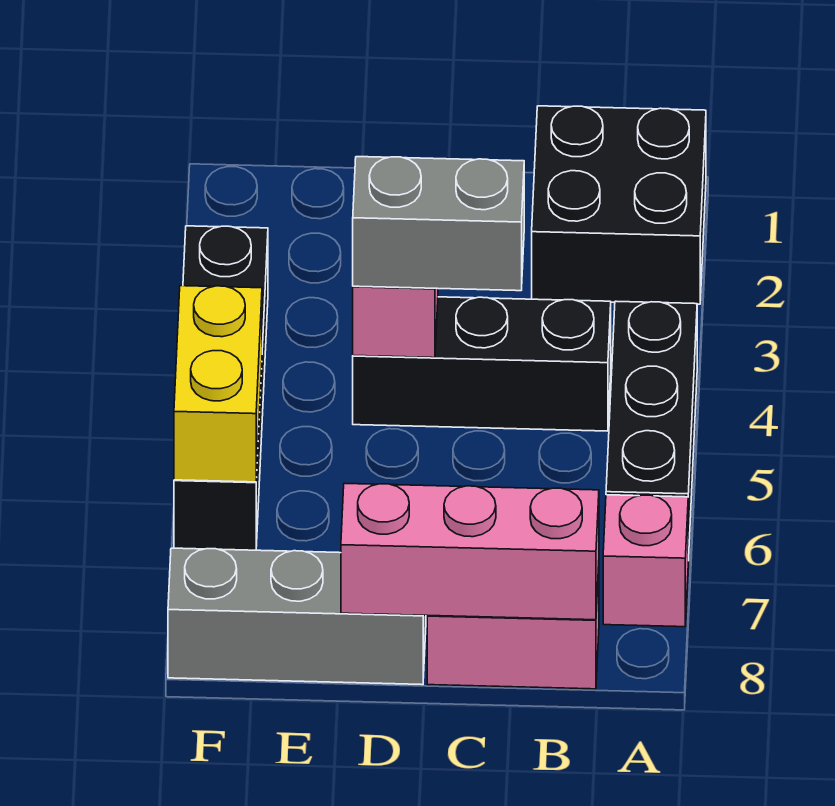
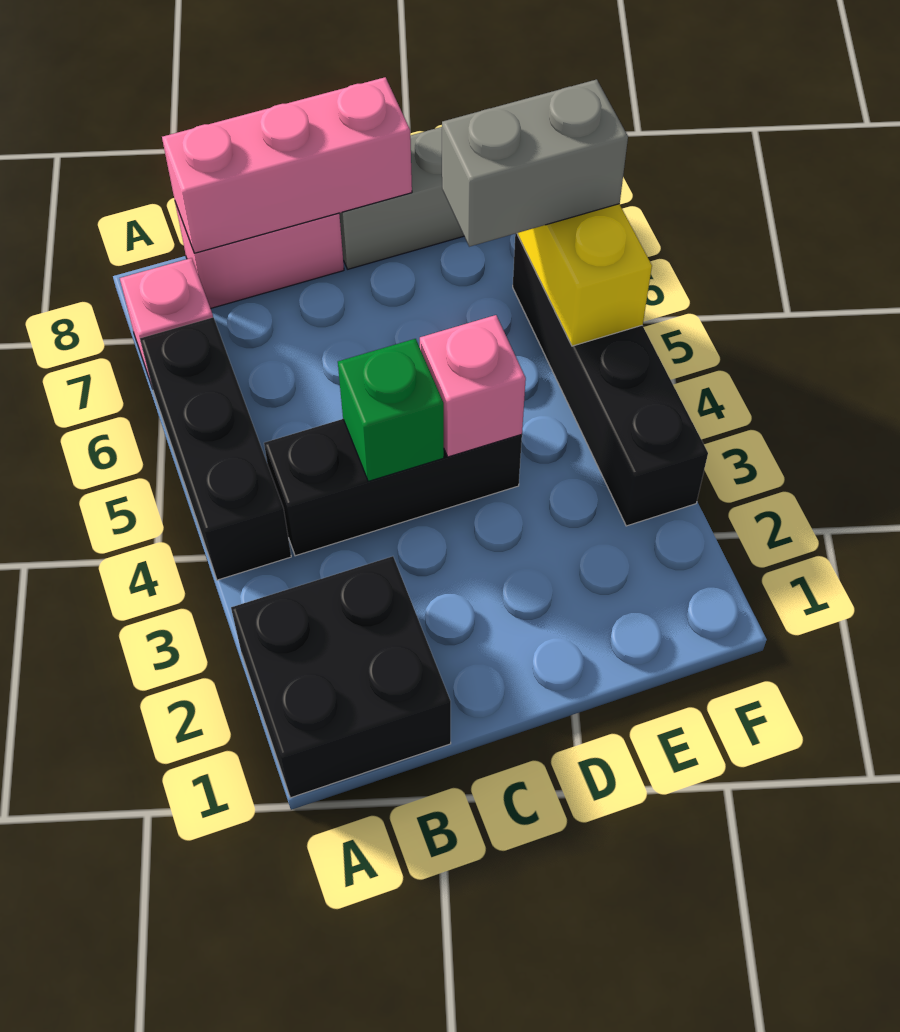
none -> green 1x1 brick [338,339,444,481]
grey 1x2 brick [353,157,524,291] -> grey 1x2 brick moved to [442,79,628,247]

